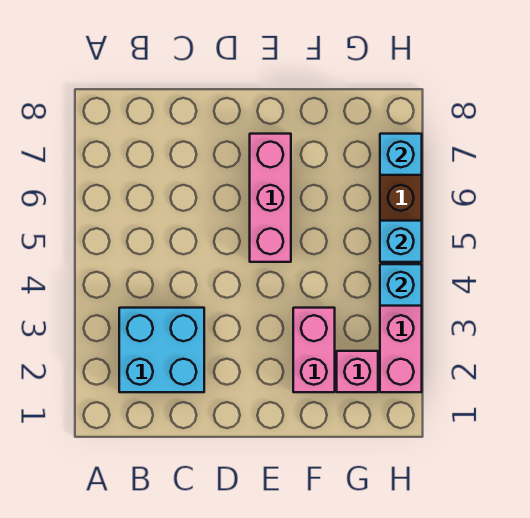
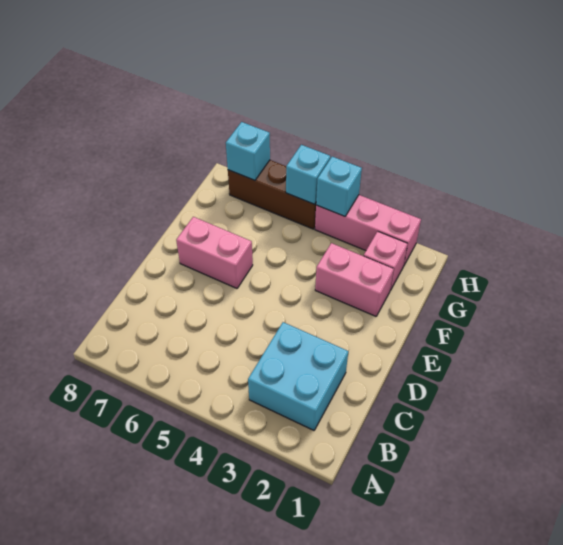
pink 1x3 brick [250,134,291,262] -> pink 1x2 brick [176,217,253,288]

